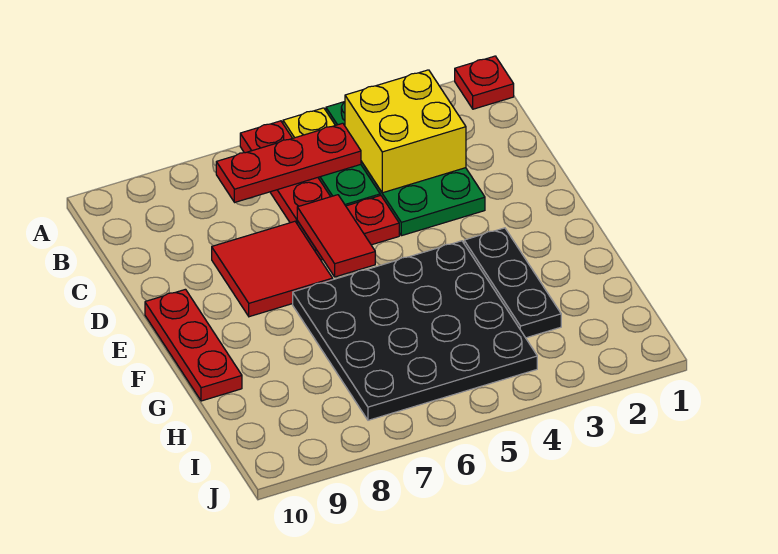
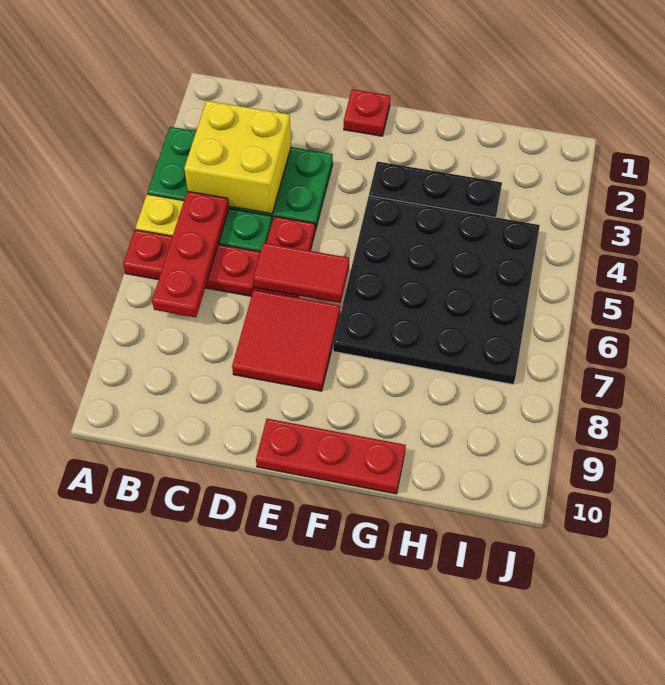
red 1x1 plate [455,56,514,109] -> red 1x1 plate moved to [344,89,390,136]

